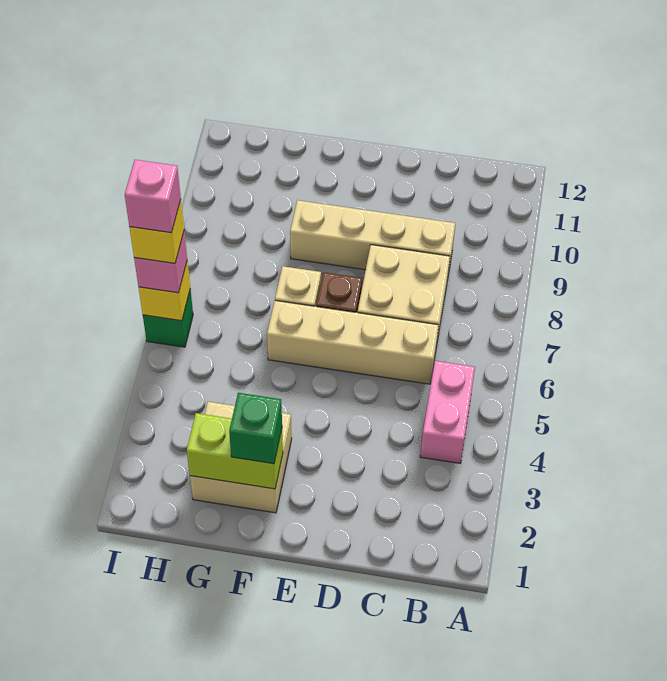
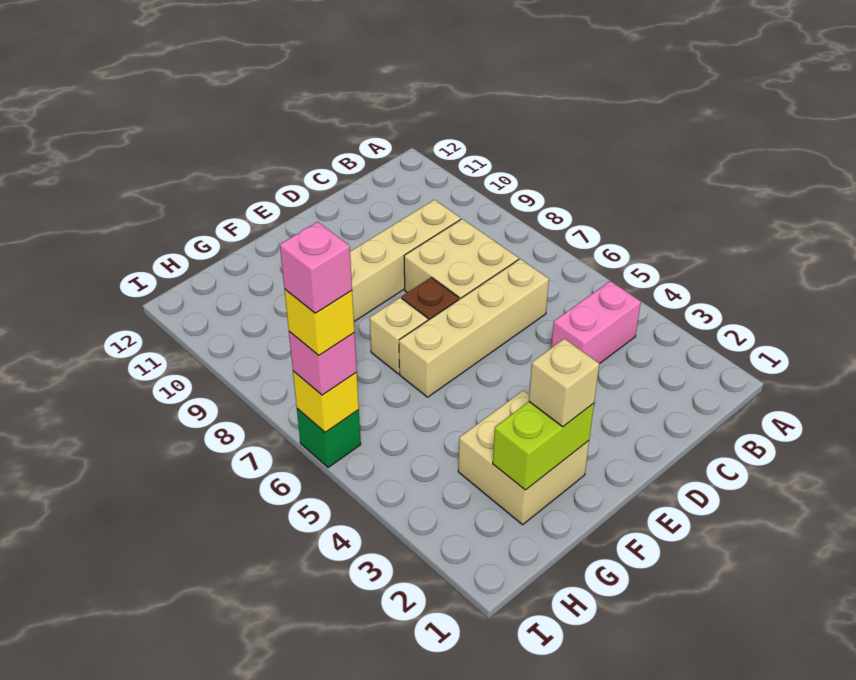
pink 1x2 brick [420,361,475,463] -> pink 1x2 brick turned to [551,281,641,364]
green 1x1 brick [229,393,282,464] -> tan 1x1 brick [529,339,599,427]

